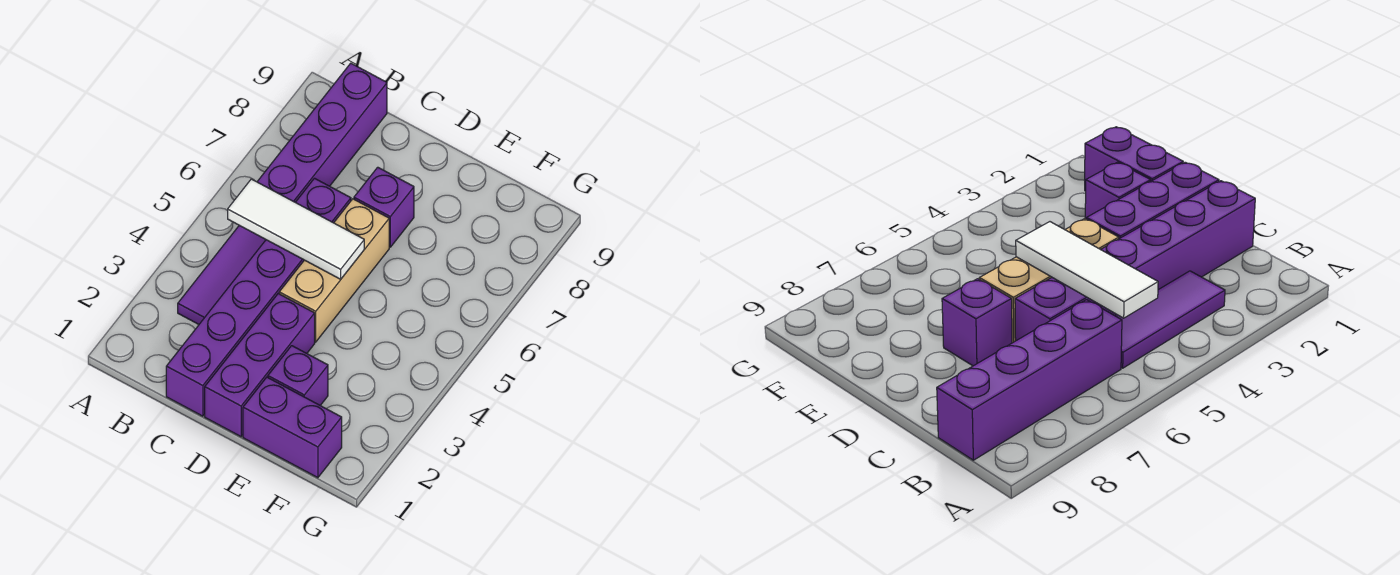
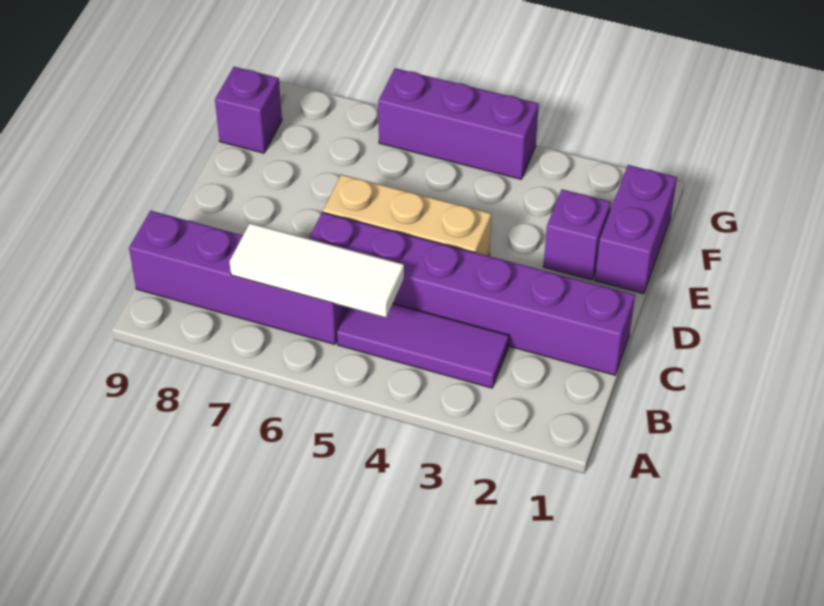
white 1x3 tile [228,179,364,279] -> white 1x3 tile turned to [229,223,404,317]
purple 1x3 brick [205,294,315,437] -> purple 1x3 brick moved to [378,68,539,179]
purple 1x1 brick [354,167,414,247] -> purple 1x1 brick moved to [215,67,282,153]

